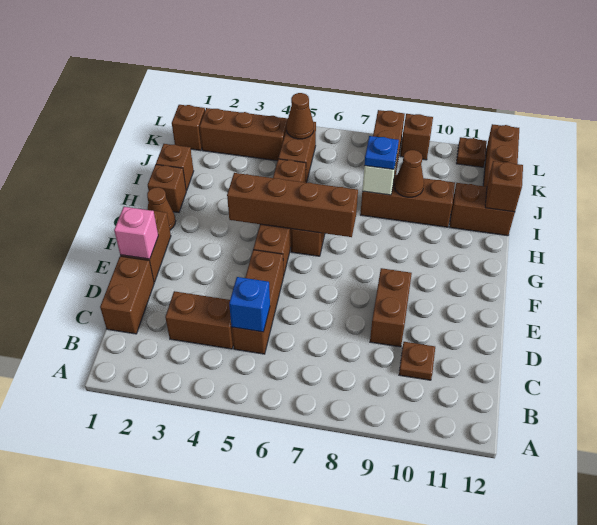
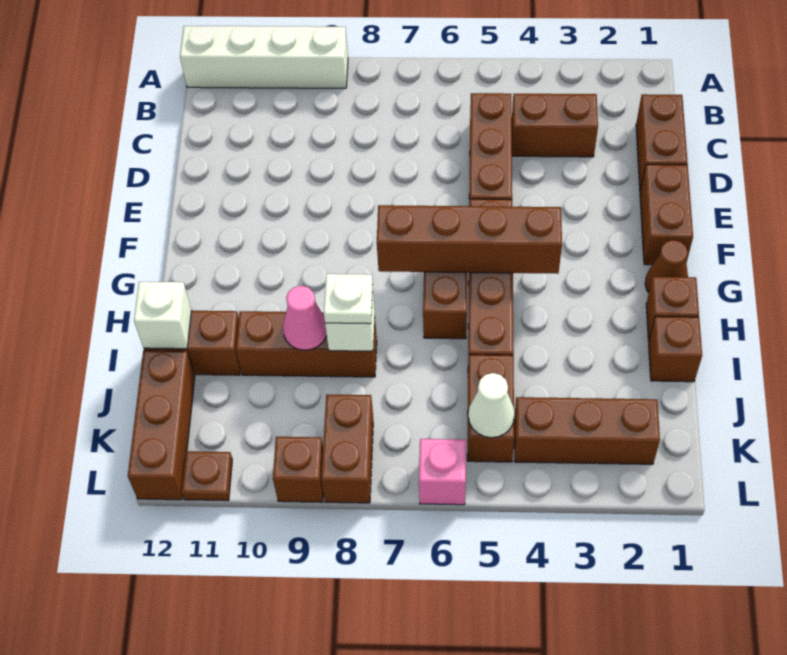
none -> white 1x4 brick [180,26,348,88]
blue 1x1 brick [229,277,270,332] -> none
brown 1x1 plate [399,342,435,380] -> none
brown 1x2 brick [370,268,412,347] -> none
pink 1x1 brick [114,207,158,259] -> pink 1x1 brick moved to [419,439,466,505]
blue 1x1 plate [364,136,399,169] -> white 1x1 plate [324,274,373,324]
brown 1x1 cone [394,150,424,197] -> pink 1x1 cone [283,286,327,350]
brown 1x1 brick [485,161,523,212] -> white 1x1 brick [134,282,192,349]
brown 1x1 brick [172,105,205,150] -> none
brown 1x1 cone [286,93,314,139] -> white 1x1 cone [468,373,514,438]

